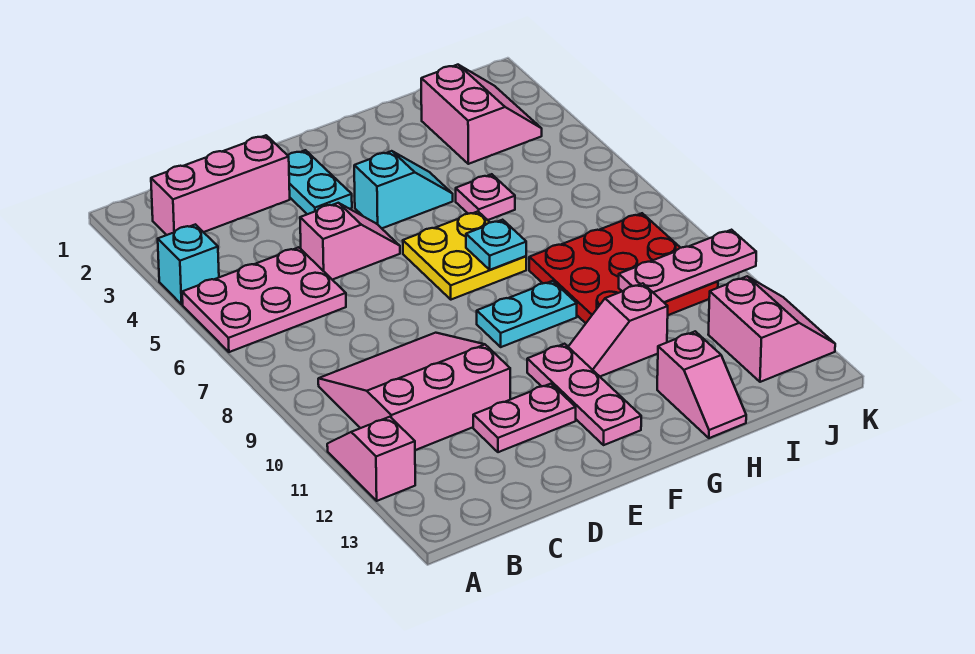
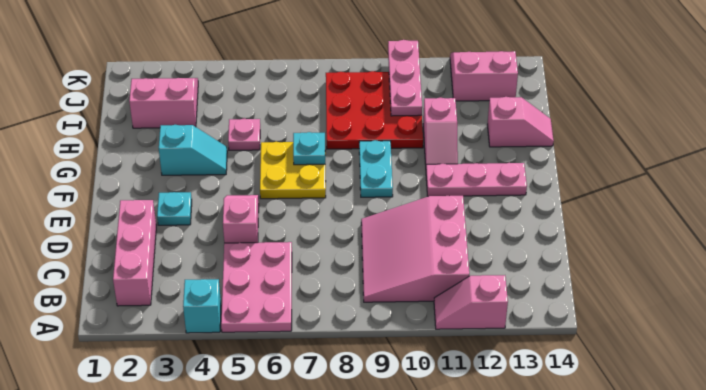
pink 1x2 plate [473,384,576,452] -> none
cyan 1x2 plate [288,150,352,214] -> cyan 1x1 plate [157,192,192,225]
cyan 1x2 slope [354,151,453,228] -> cyan 1x2 slope turned to [159,125,227,175]

